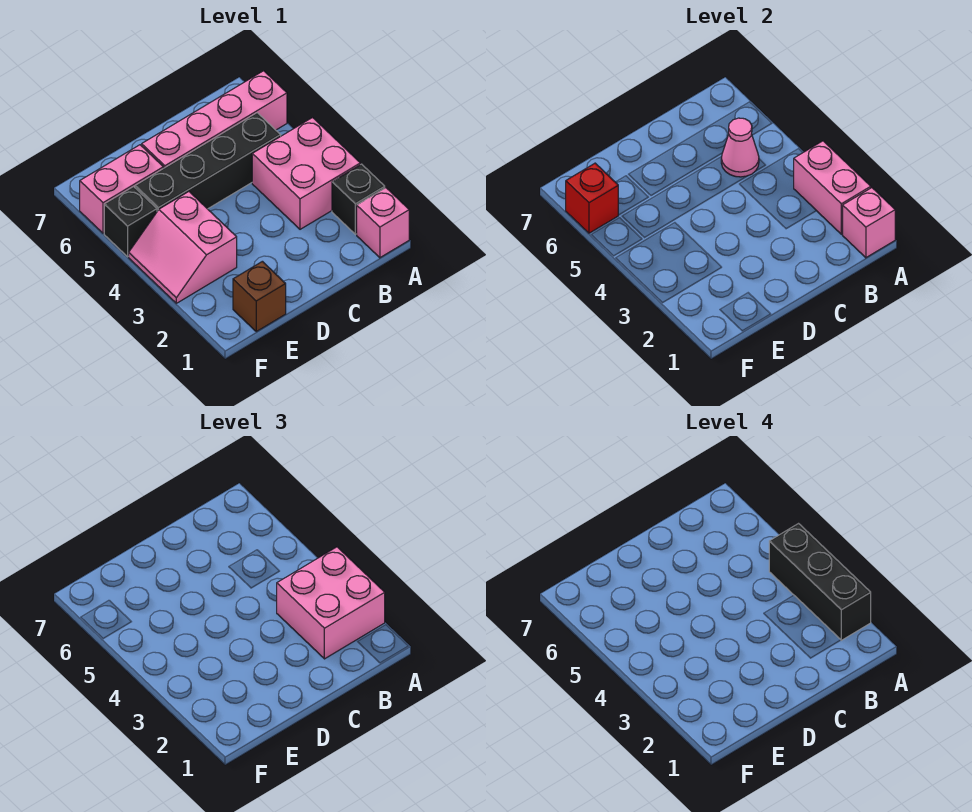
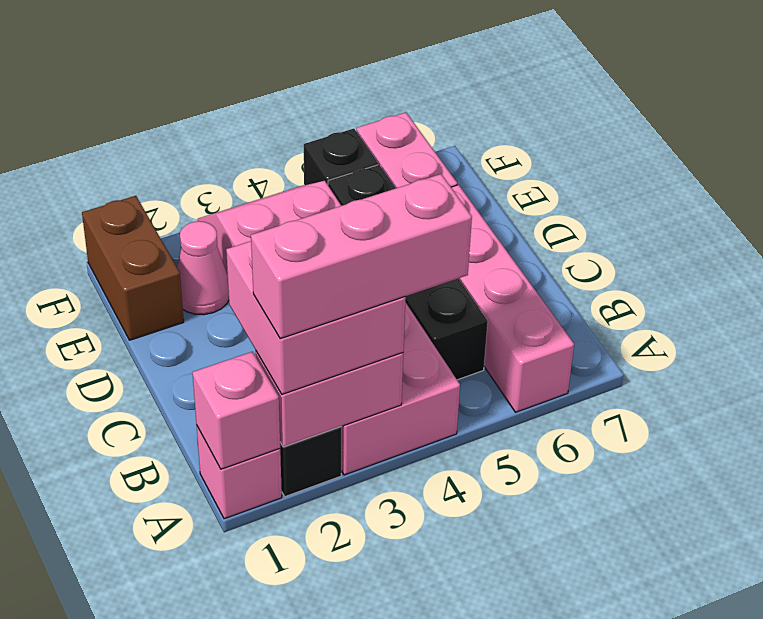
black 1x3 brick [769,524,871,640] -> pink 1x3 brick [251,174,472,339]
pink 1x1 cone [721,118,759,177] -> pink 1x1 cone moved to [177,221,229,315]
brown 1x1 brick [233,261,286,331] -> brown 1x2 brick [82,196,184,340]
red 1x1 brick [566,163,618,233] -> none

